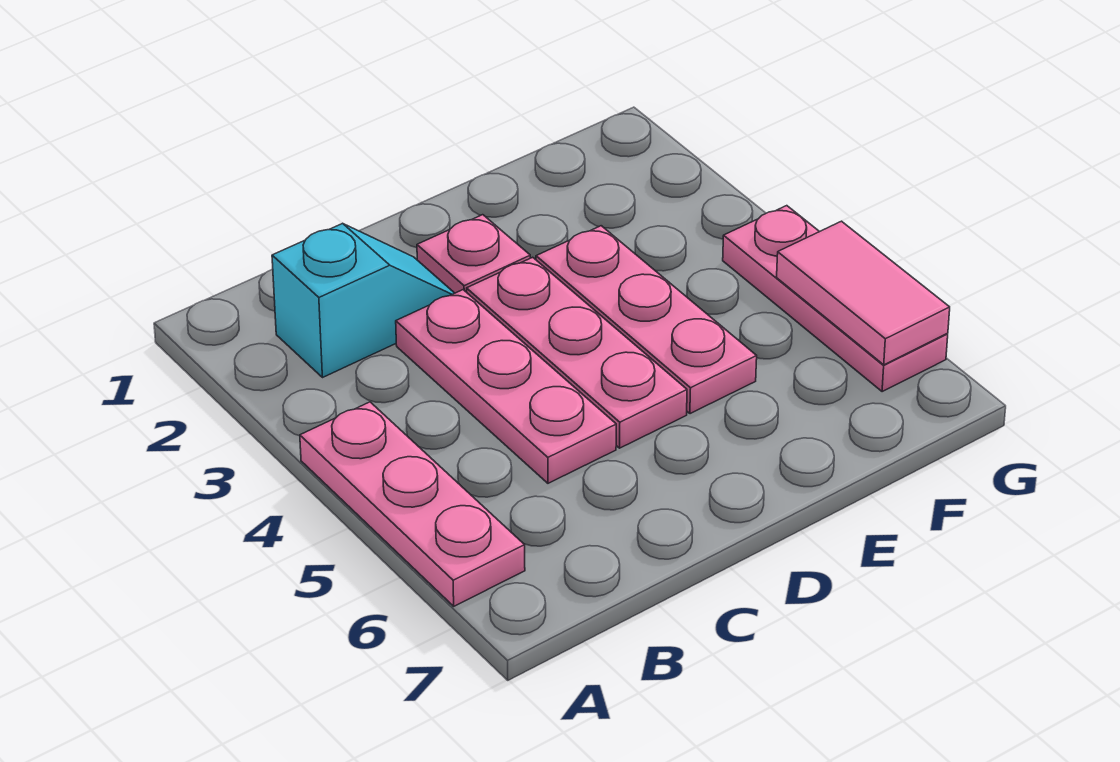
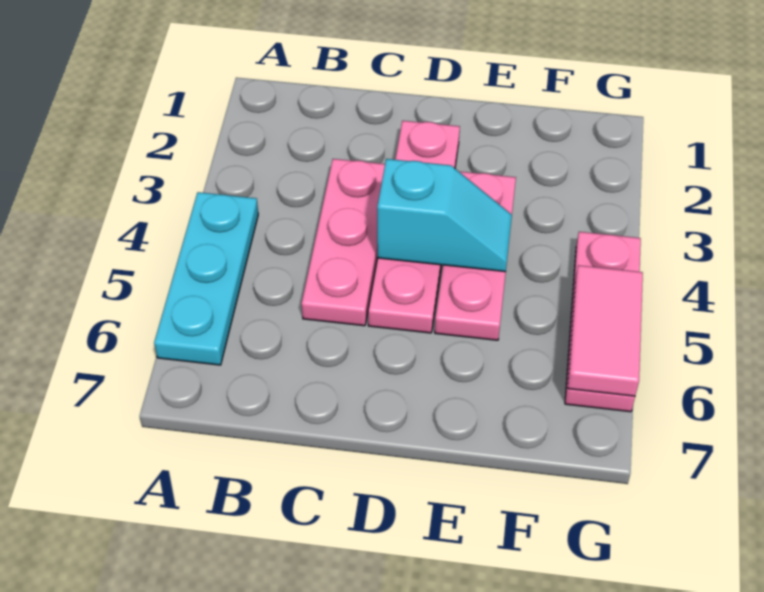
pink 1x3 plate [300,402,525,606] -> cyan 1x3 plate [154,192,258,365]
cyan 1x2 slope [272,223,454,378] -> cyan 1x2 slope moved to [377,159,512,272]

